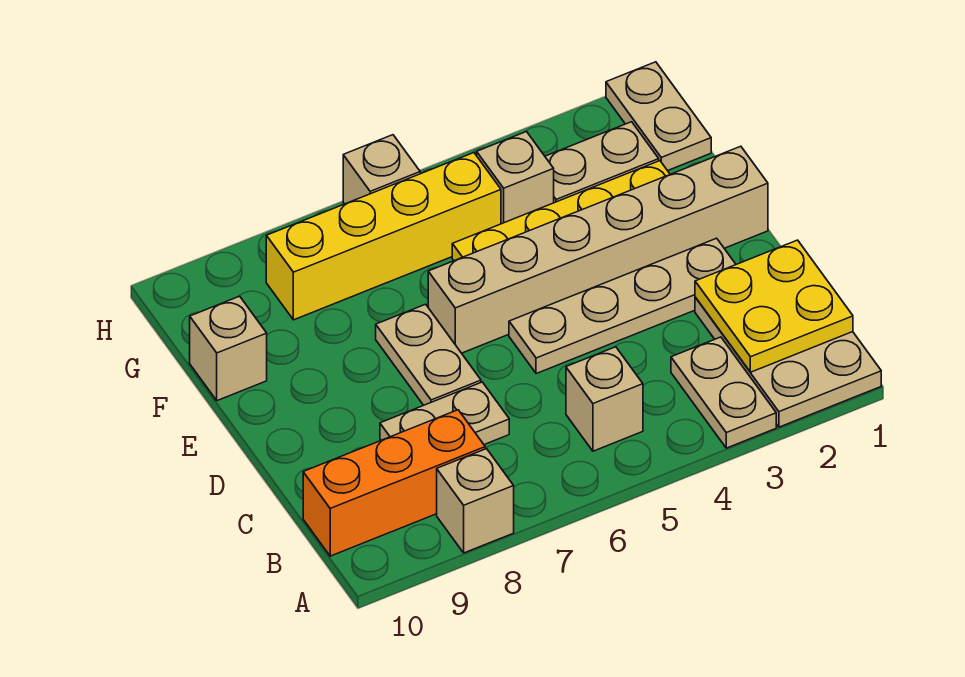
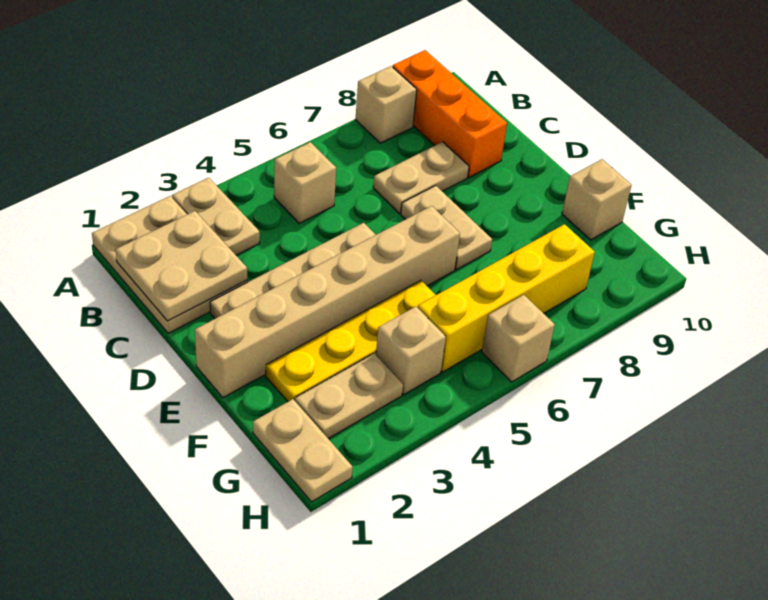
yellow 2x2 plate [695,240,853,372] -> tan 2x2 plate [115,211,247,321]
orange 1x3 brick [303,410,485,556] -> orange 1x3 brick turned to [393,50,507,177]

